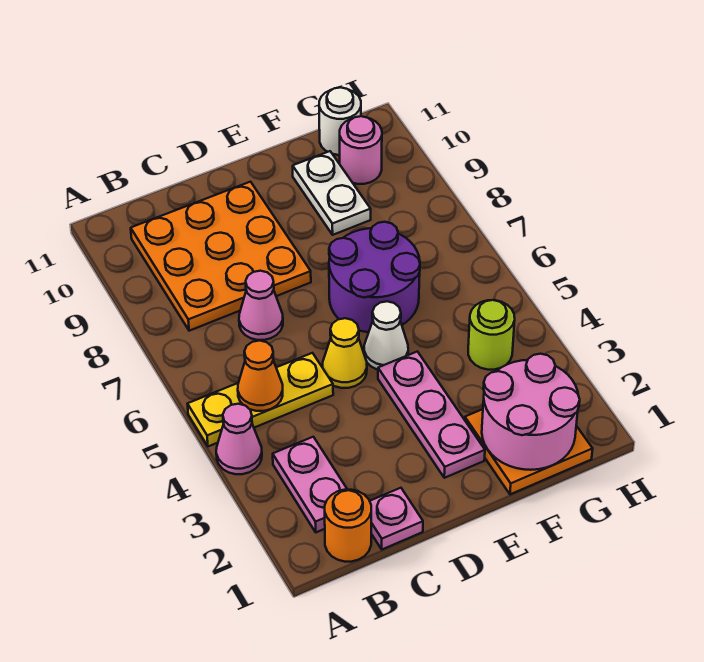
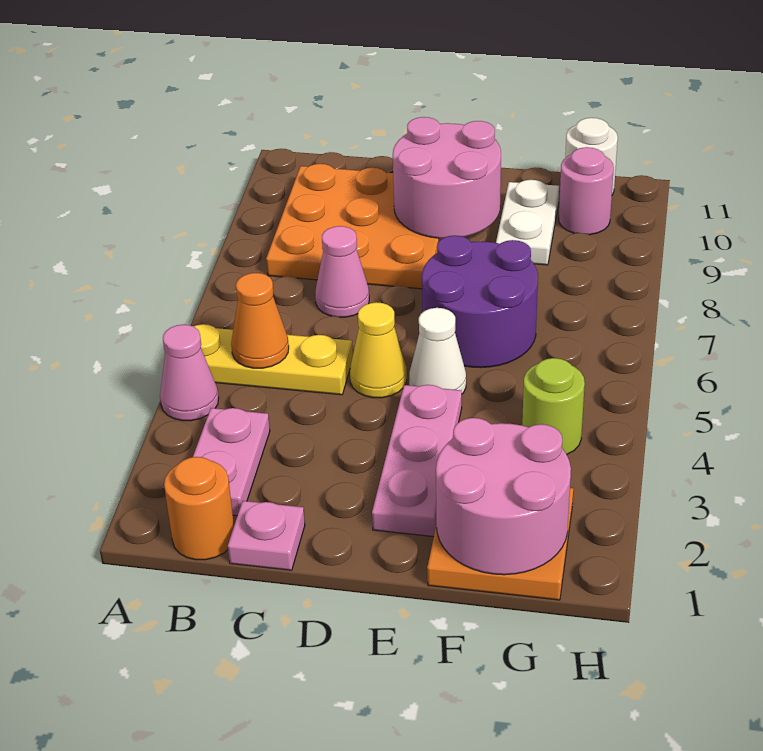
none -> pink 2x2 round brick [393,117,501,238]

